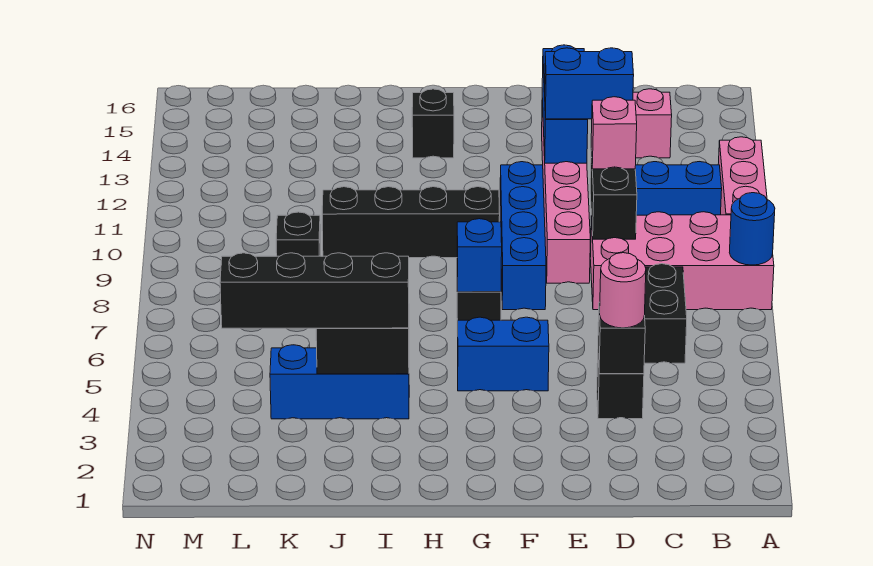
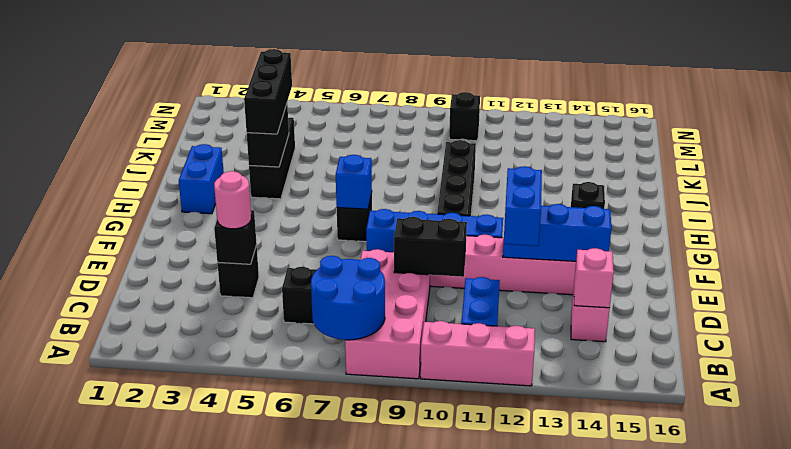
blue 1x1 round brick [729,193,775,265] -> blue 2x2 round brick [311,256,385,340]
pink 1x1 brick [591,97,637,169] -> pink 1x1 brick moved to [574,248,614,308]
blue 1x2 brick [458,317,549,391] -> blue 1x2 brick moved to [179,144,224,214]
blue 1x3 brick [270,345,409,419] -> black 1x3 brick [249,118,295,199]
black 1x4 brick [220,253,409,329] -> black 1x3 brick [244,49,292,134]
black 1x1 brick [276,212,321,256] -> black 1x1 brick moved to [449,92,480,141]

